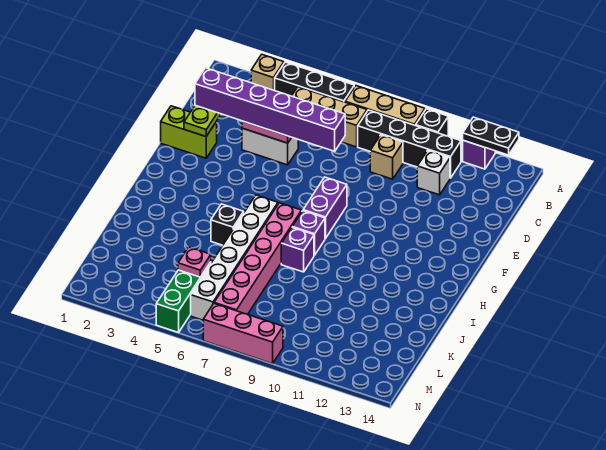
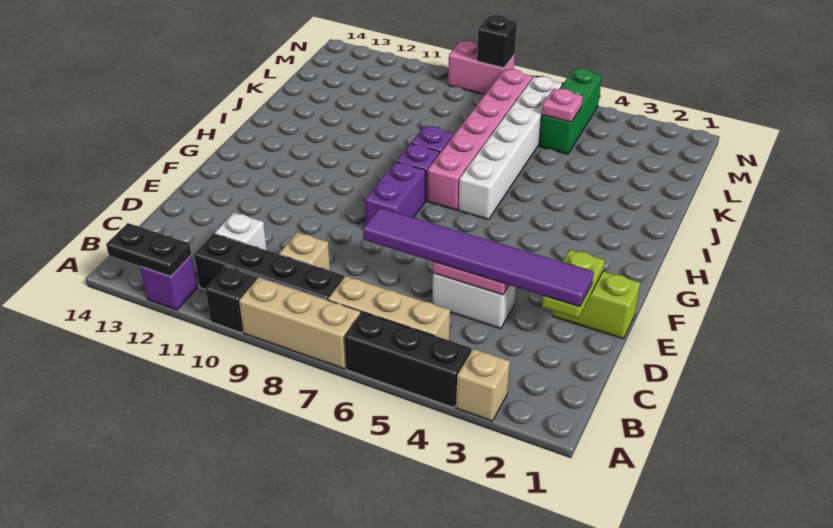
purple 1x6 brick [195,68,345,151] -> purple 1x6 tile [363,208,594,307]
black 1x1 brick [211,204,244,245] -> black 1x1 brick moved to [477,15,517,68]
pink 1x3 brick [203,304,283,364] -> pink 1x2 brick [448,41,515,94]

